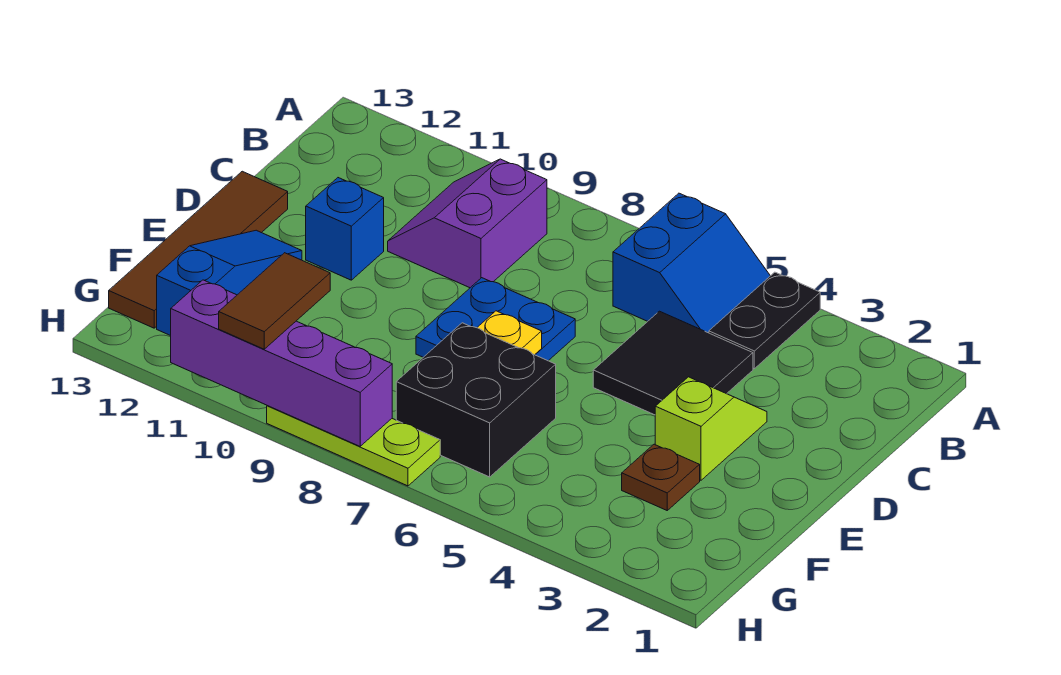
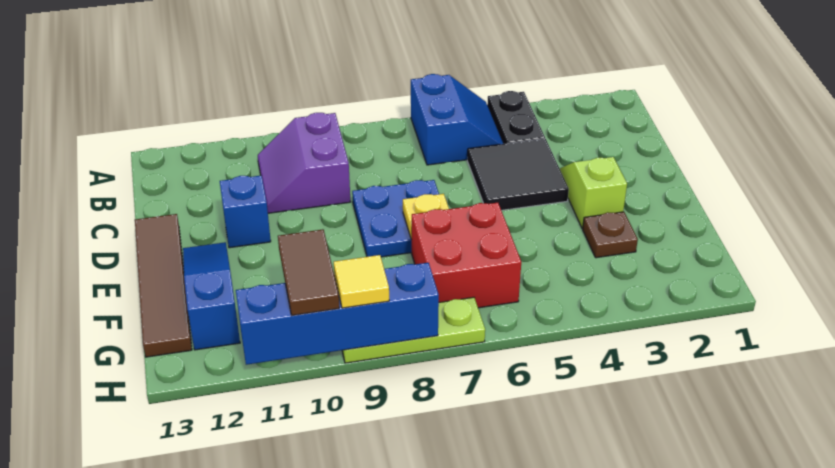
black 2x2 brick [396,323,556,477] -> red 2x2 brick [411,203,521,308]
purple 1x4 brick [171,280,392,446] -> blue 1x4 brick [236,263,439,365]
none -> yellow 1x1 tile [334,255,389,308]

